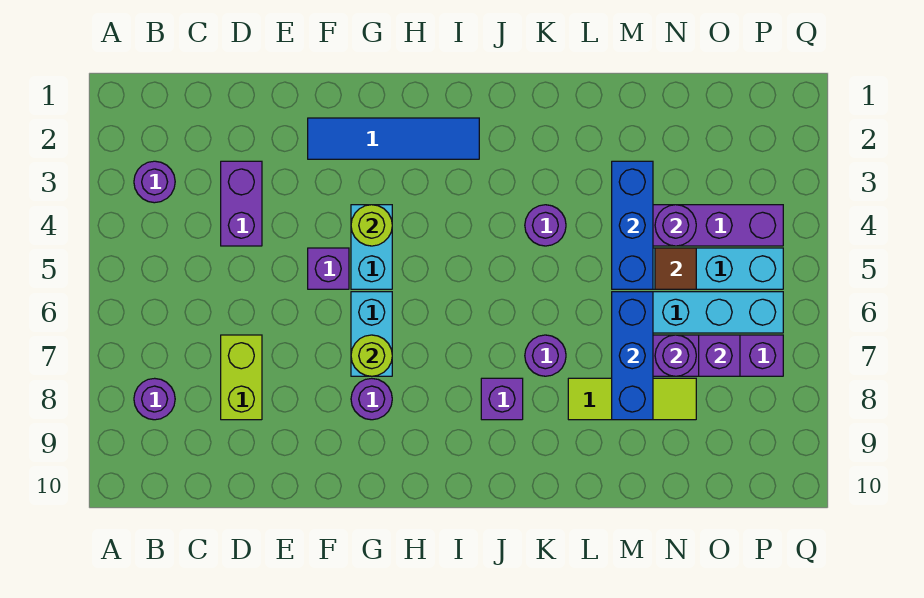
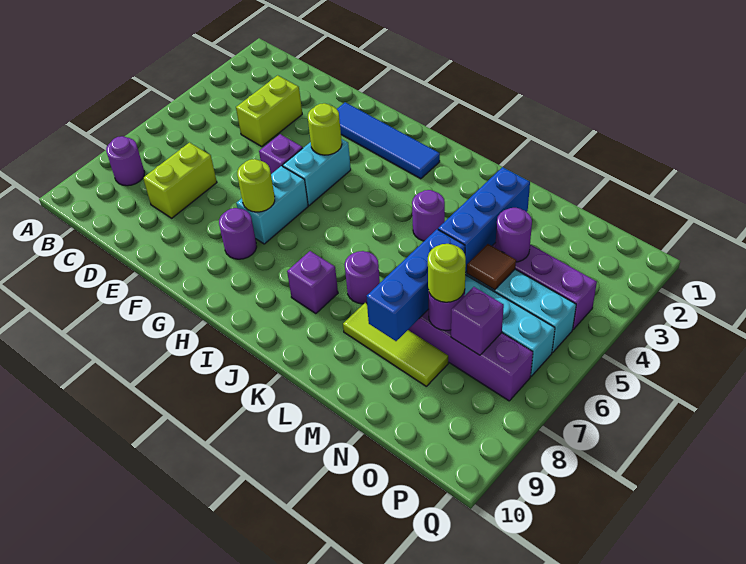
purple 1x1 round brick [134,161,175,203] -> none
purple 1x2 brick [221,161,262,246] -> lime 1x2 brick [236,75,302,146]
none -> lime 1x1 round brick [428,244,466,302]

